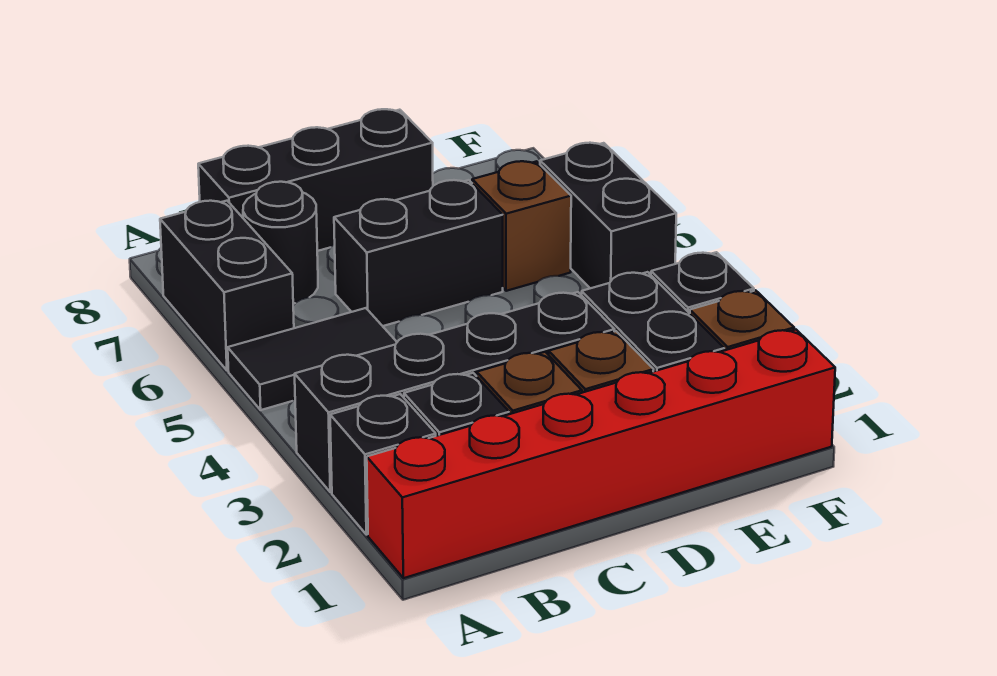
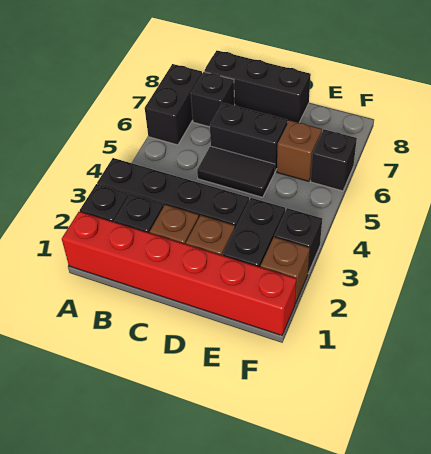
black 1x2 tile [228,308,397,410] -> black 1x2 tile moved to [197,146,275,197]
black 1x1 round brick [243,182,318,304] -> black 1x1 brick [191,72,235,127]
black 1x2 brick [540,143,676,288] -> black 1x1 brick [311,129,357,191]

